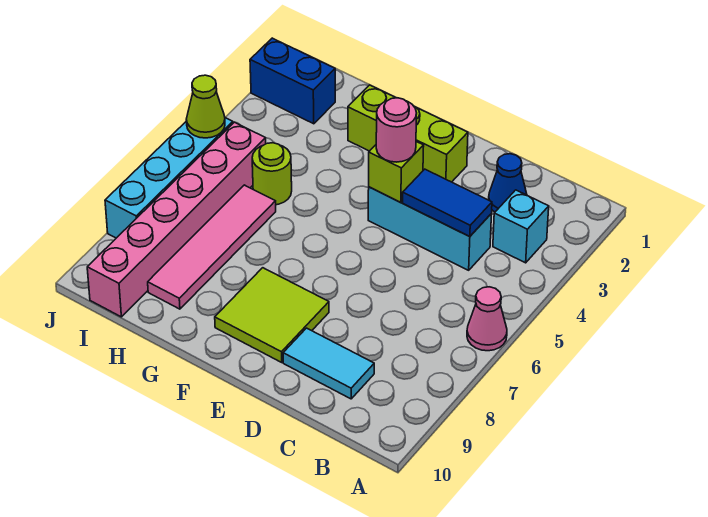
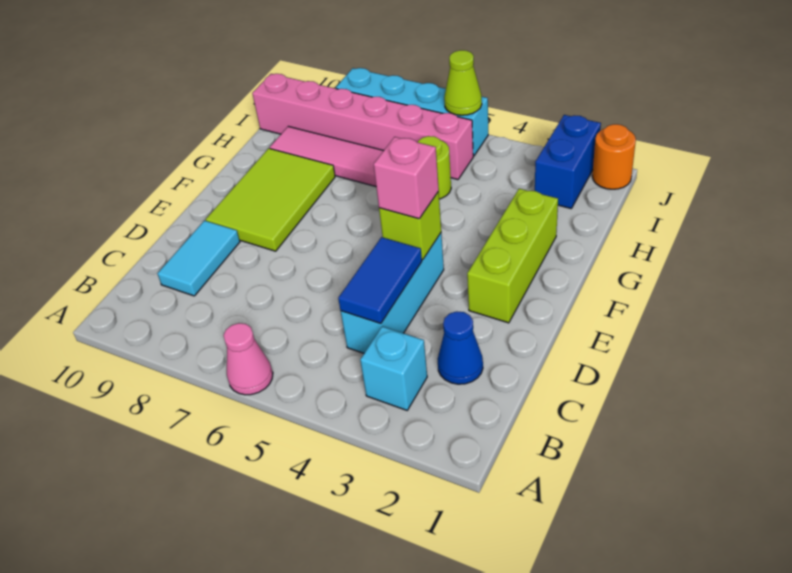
pink 1x1 round brick [376,98,417,162] -> pink 1x1 brick [374,137,439,219]
lime 2x2 tile [215,268,329,362] -> lime 2x3 tile [206,148,335,251]
none -> orange 1x1 round brick [592,124,636,189]

